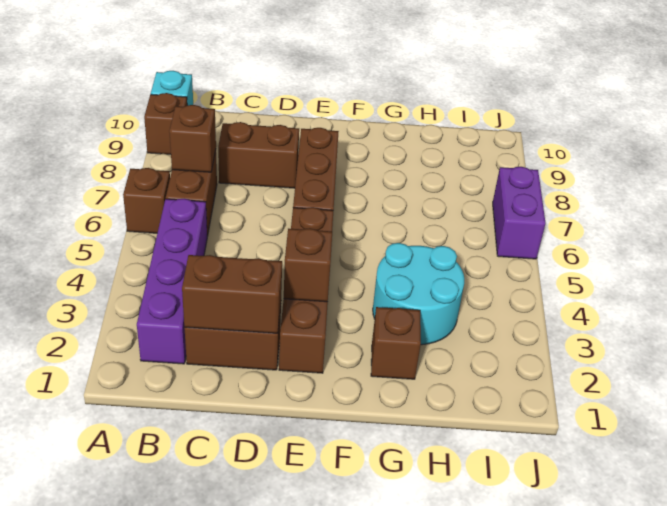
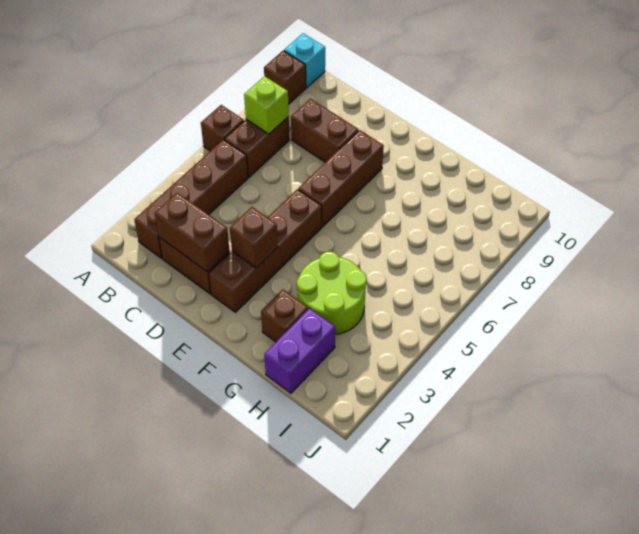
purple 1x4 brick [137,199,207,364] -> brown 1x4 brick [134,139,248,258]
brown 1x1 brick [169,105,216,172] -> lime 1x1 brick [244,76,289,134]
cyan 2x2 round brick [373,243,464,345] -> lime 2x2 round brick [297,252,367,334]
purple 1x2 brick [493,167,545,259] -> purple 1x2 brick moved to [264,308,335,393]

